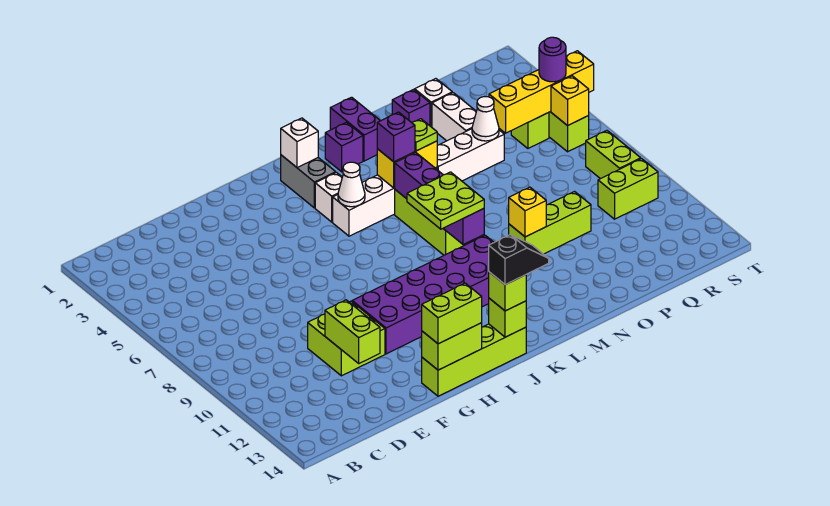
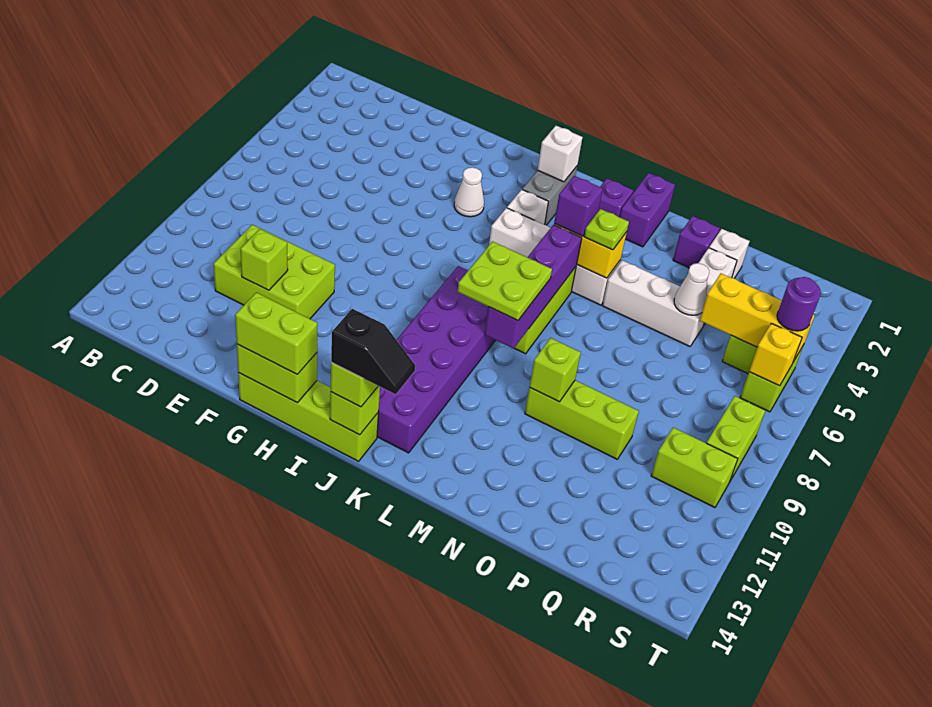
lime 2x2 brick [308,301,385,376] -> lime 2x3 brick [214,225,335,319]
lime 1x2 brick [325,300,380,363] -> lime 1x1 brick [240,229,288,290]
purple 2x6 brick [352,235,494,354] -> purple 2x6 brick turned to [377,266,495,453]
white 1x1 cone [338,162,365,207] -> white 1x1 cone moved to [454,167,484,217]
yellow 1x1 brick [509,187,546,237] -> lime 1x1 brick [530,338,581,402]
yellow 1x4 brick [489,51,594,133] -> yellow 1x3 brick [700,274,815,362]

